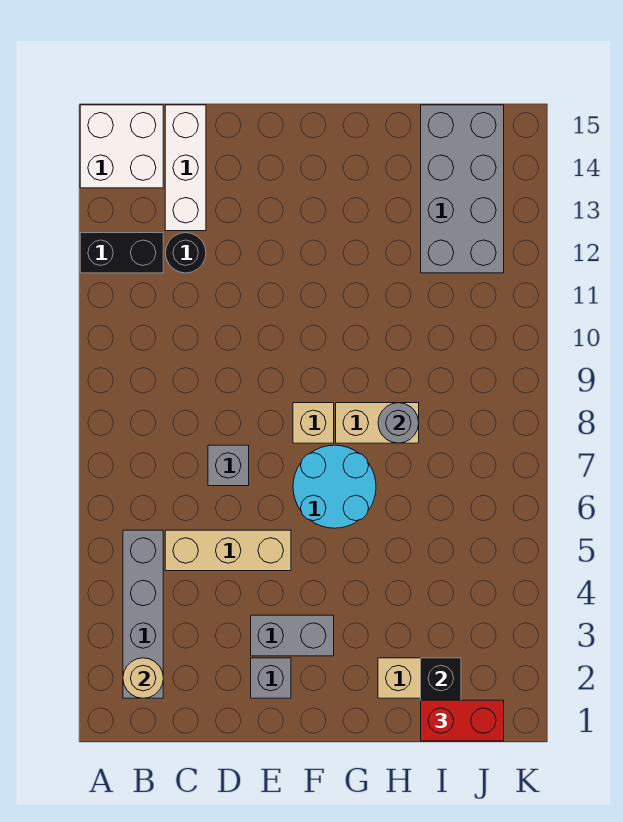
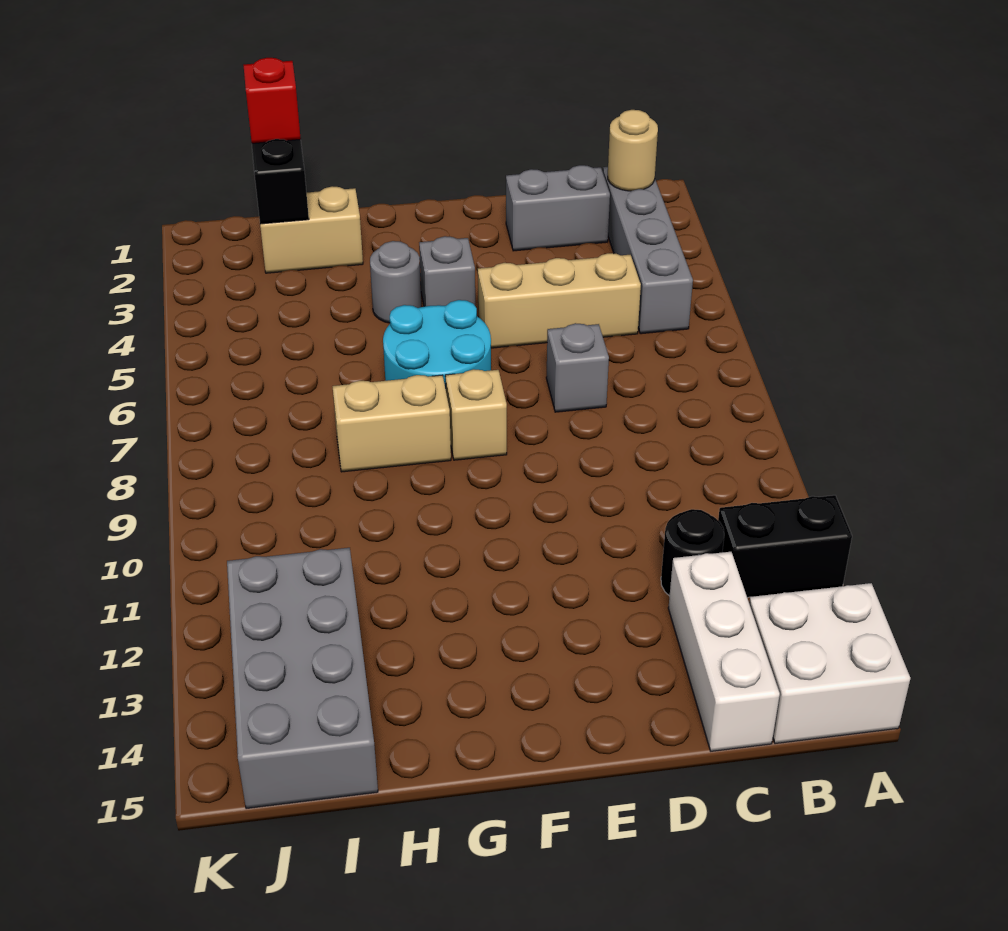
grey 1x1 brick [251,658,291,698] -> grey 1x1 brick moved to [419,236,475,307]
grey 1x2 brick [251,615,334,656] -> grey 1x2 brick moved to [506,165,610,251]
grey 1x1 round brick [378,403,419,443] -> grey 1x1 round brick moved to [370,241,421,323]
red 1x2 brick [421,700,504,741] -> red 1x1 brick [243,58,301,143]

